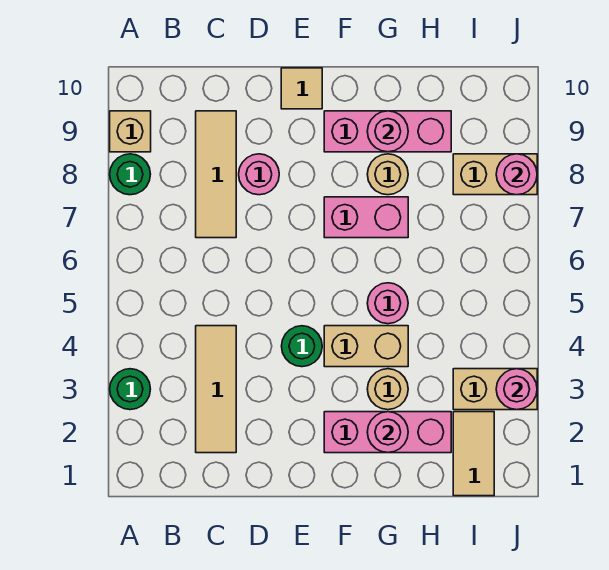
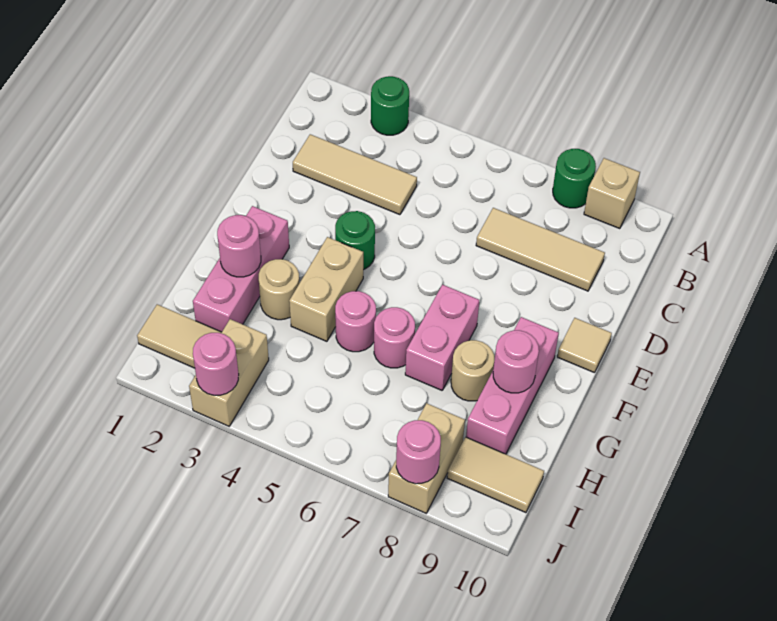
pink 1x1 round brick [239,154,279,195] -> pink 1x1 round brick moved to [374,307,415,368]
none -> tan 1x2 tile [447,437,544,513]

